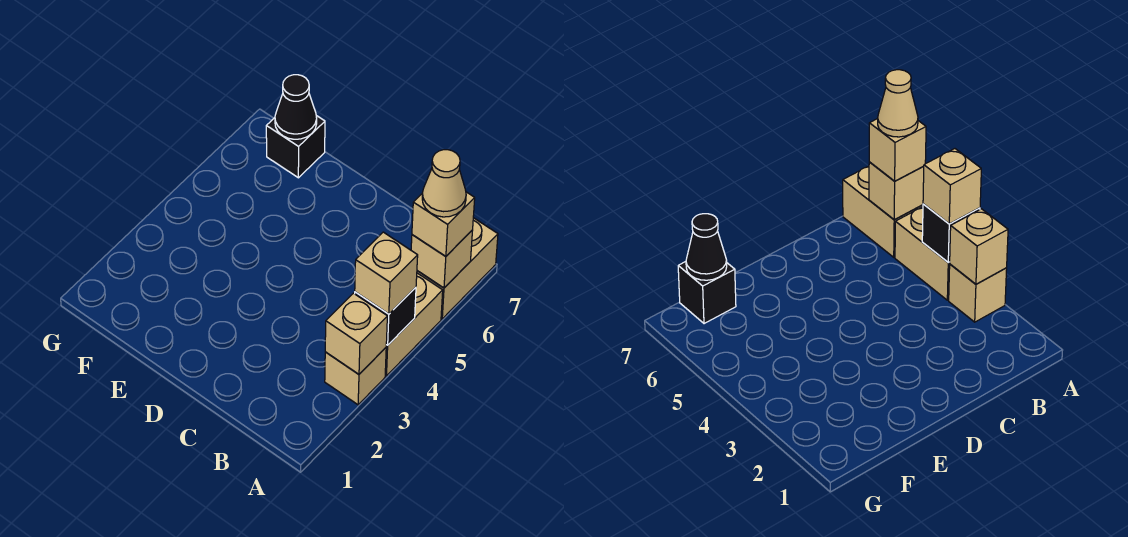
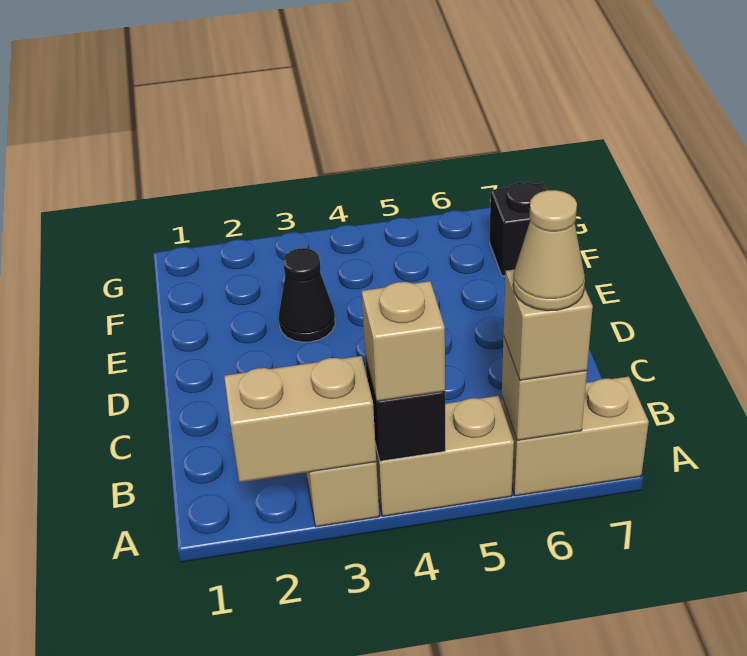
tan 1x1 brick [325,293,387,374] -> tan 1x2 brick [224,356,376,482]
black 1x1 cone [275,75,317,139] -> black 1x1 cone moved to [279,248,335,342]

